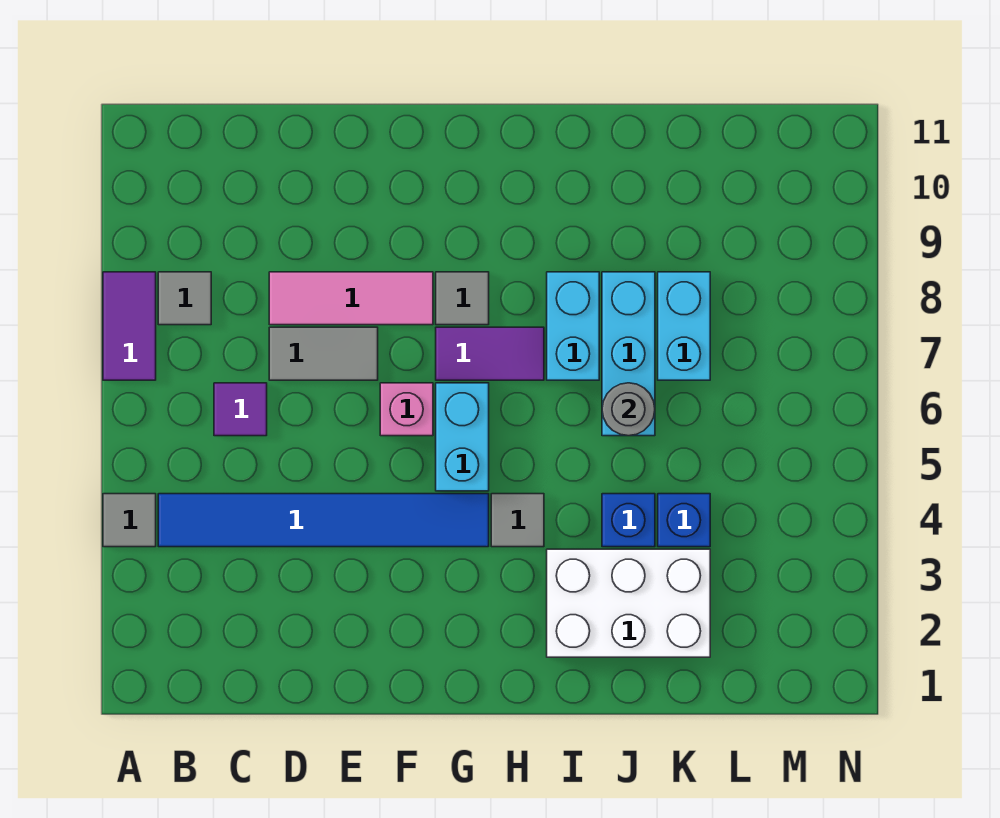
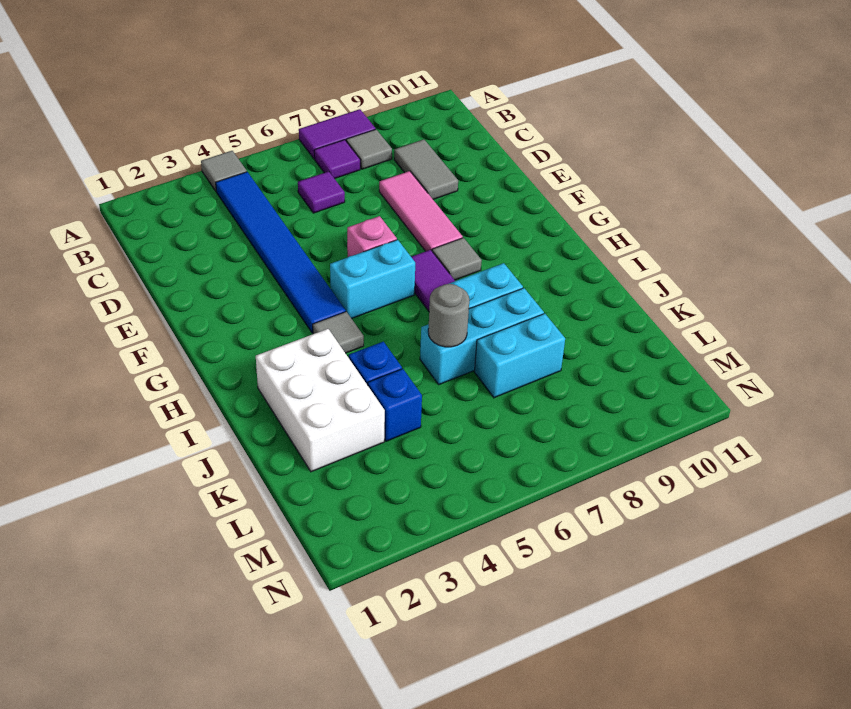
none -> purple 1x1 tile [314,140,360,179]
grey 1x2 tile [269,327,378,380] -> grey 1x2 tile moved to [394,139,458,199]

